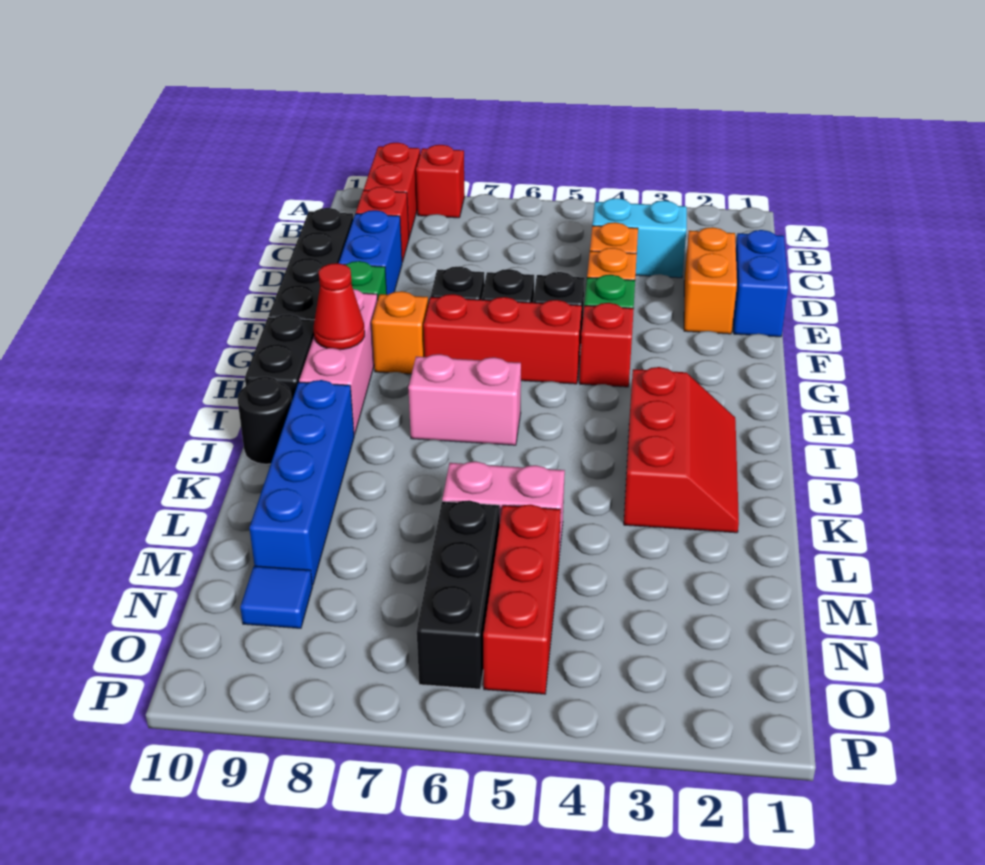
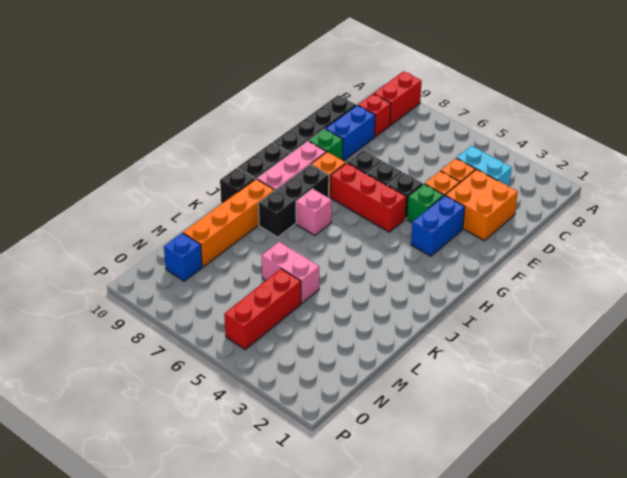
red 1x1 brick [416,145,465,218] -> none
blue 1x2 brick [733,230,788,337] -> blue 1x2 brick moved to [411,195,465,256]
orange 1x2 brick [684,227,737,334] -> orange 2x2 brick [445,169,518,241]
red 1x1 brick [579,303,634,387] -> none
red 1x1 cone [314,263,365,350] -> none
red 2x3 slope [624,367,739,533] -> none
pink 1x2 brick [408,354,521,445] -> pink 1x1 brick [296,189,332,235]
blue 1x4 brick [249,380,354,585] -> orange 1x4 brick [183,179,275,267]
black 1x1 round brick [238,377,292,464] -> black 1x1 brick [220,168,255,203]
black 1x3 brick [417,500,500,689] -> black 1x3 brick moved to [258,165,329,237]
blue 1x1 tile [240,566,312,628] -> blue 1x1 brick [164,233,202,281]

